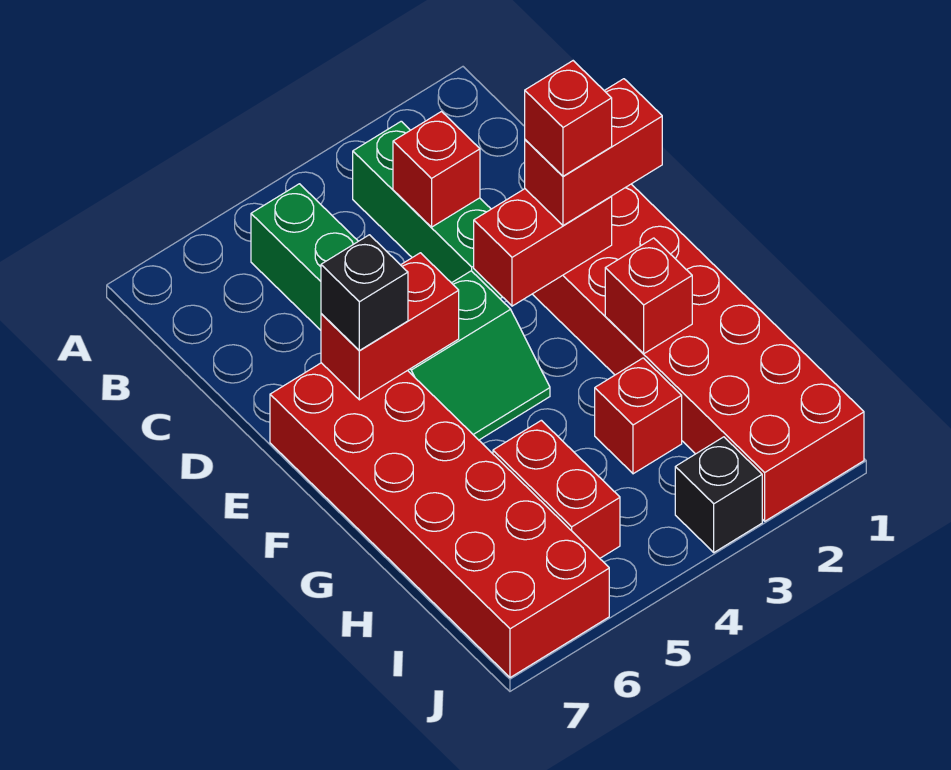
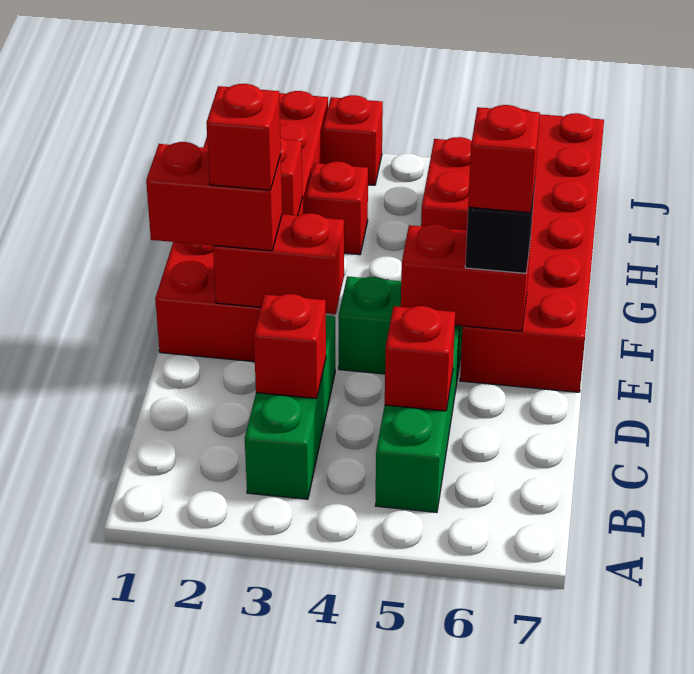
none -> red 1x1 brick [385,306,455,411]
none -> red 1x1 brick [468,105,540,213]
black 1x1 brick [675,437,762,552] -> red 1x1 brick [323,95,383,185]

